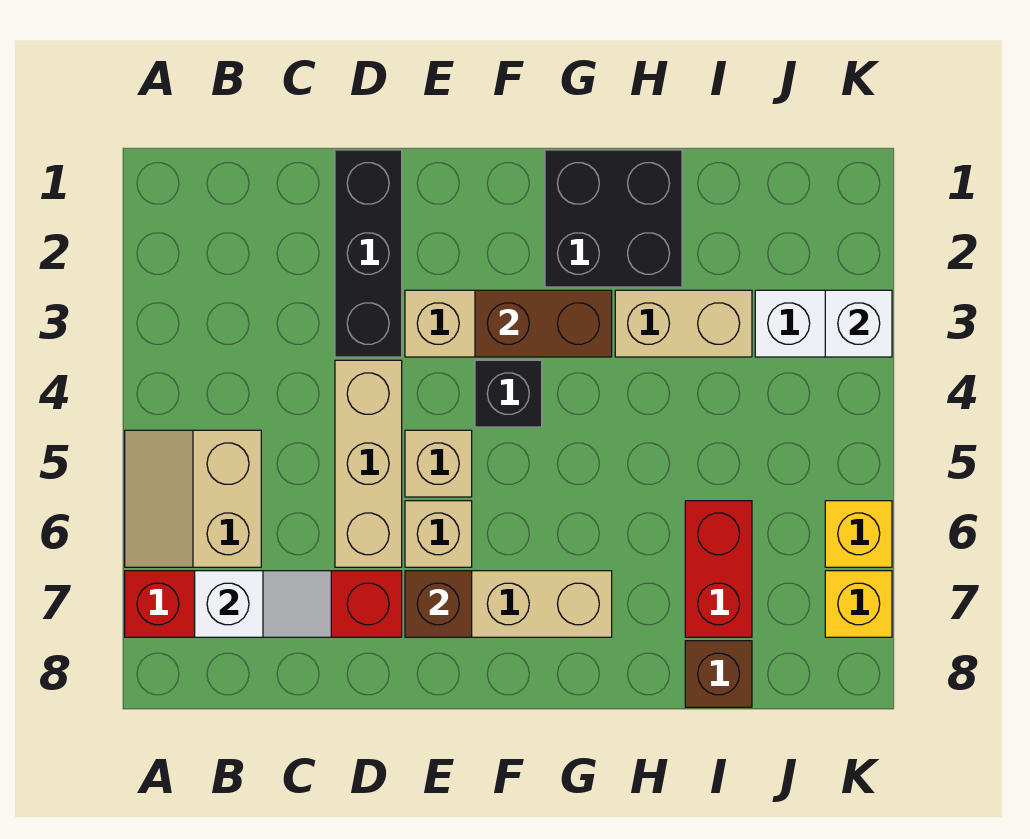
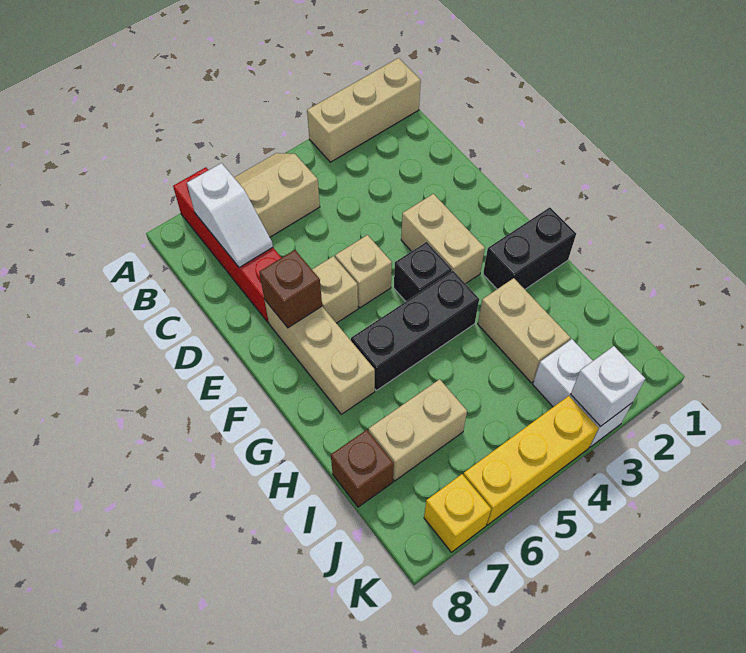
black 1x3 brick [335,150,402,357] -> black 1x3 brick moved to [351,271,479,390]
tan 1x3 brick [335,360,402,567] -> tan 1x3 brick moved to [307,58,421,162]
brown 1x2 brick [475,290,612,357] -> none
black 2x2 brick [545,150,682,287] -> black 1x2 brick [483,207,576,289]
red 1x2 brick [685,501,752,637] -> tan 1x2 brick [369,379,467,481]
yellow 1x1 brick [825,501,892,567] -> yellow 1x3 brick [463,396,598,525]

